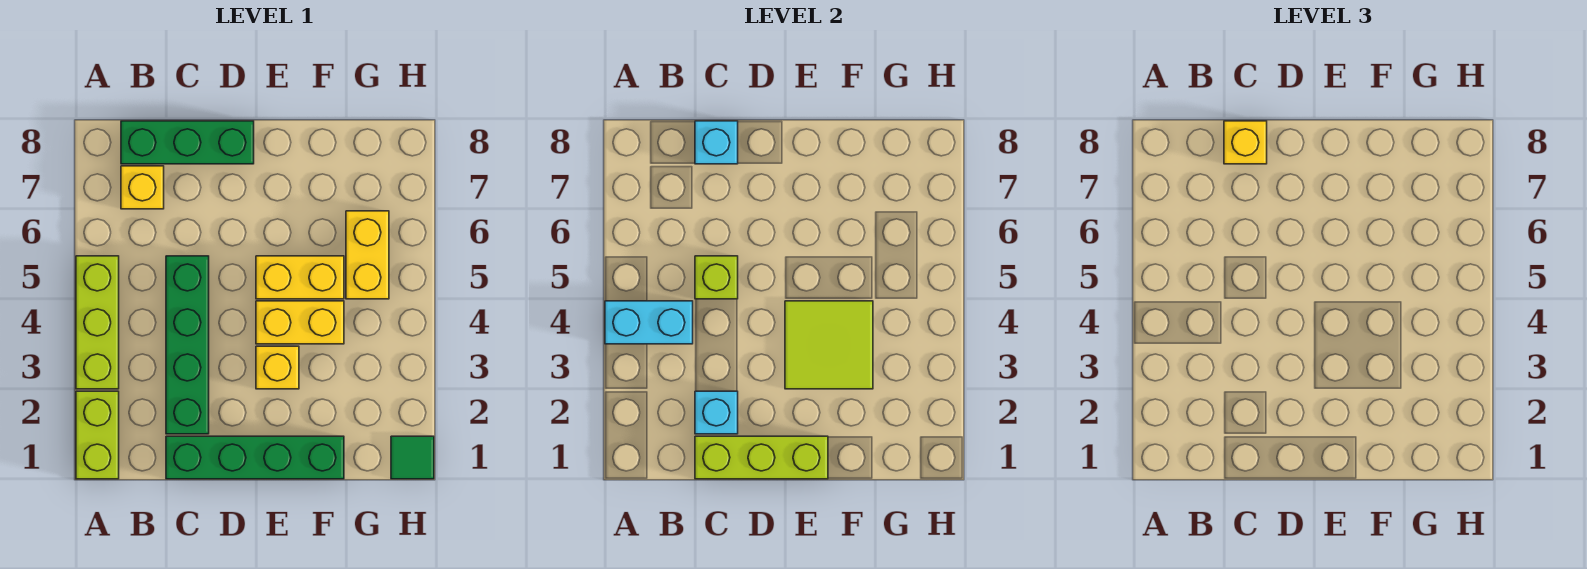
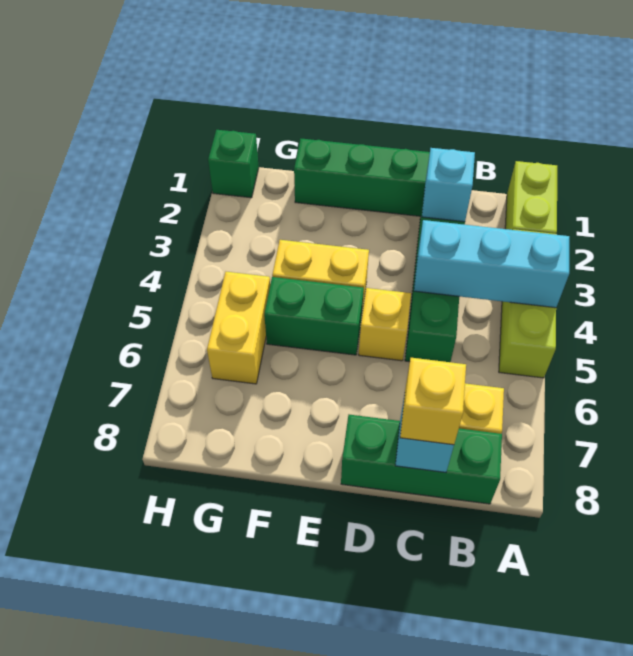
cyan 1x2 brick [605,301,693,344] -> cyan 1x3 brick [414,220,569,308]
lime 1x3 brick [695,436,828,479] -> none
lime 1x1 brick [695,256,738,299] -> none
yellow 1x1 brick [256,346,299,389] -> yellow 1x1 brick moved to [359,288,411,361]
lime 2x2 tile [785,301,873,389] -> none
yellow 1x2 brick [256,256,344,299] -> green 1x2 brick [264,277,364,355]
green 1x1 tile [391,436,434,479] -> green 1x1 brick [208,130,259,198]

